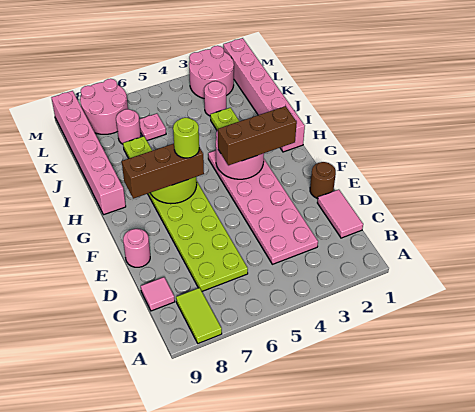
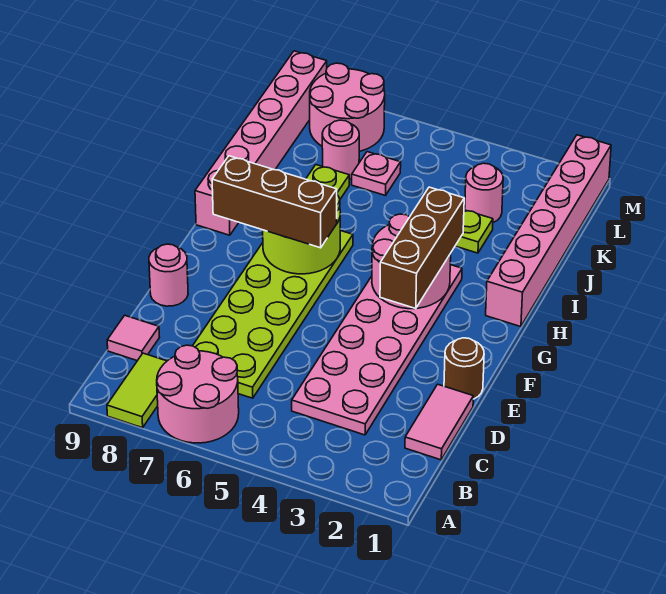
brown 1x3 brick [218,106,297,165] -> brown 1x3 brick turned to [380,187,464,308]
lime 1x1 round brick [173,118,199,158] -> none
pink 2x2 round brick [189,46,234,98] -> pink 2x2 round brick moved to [157,345,239,443]

